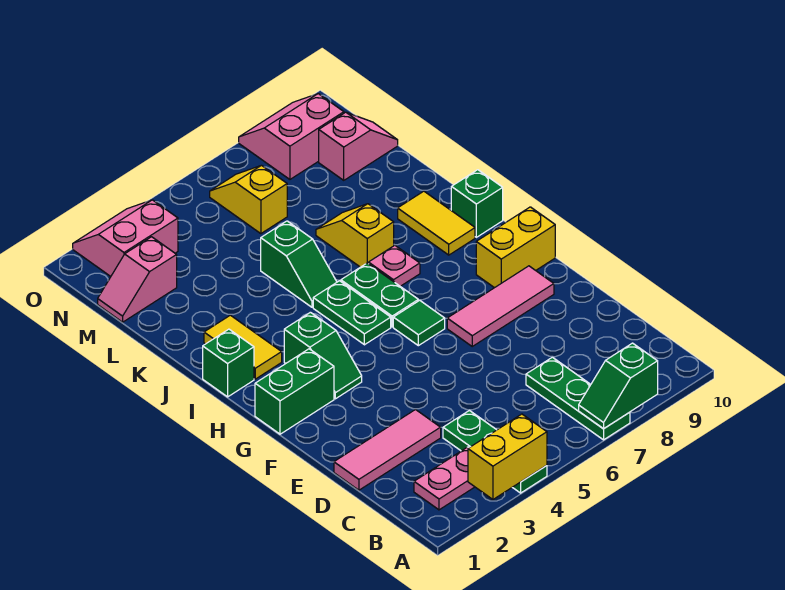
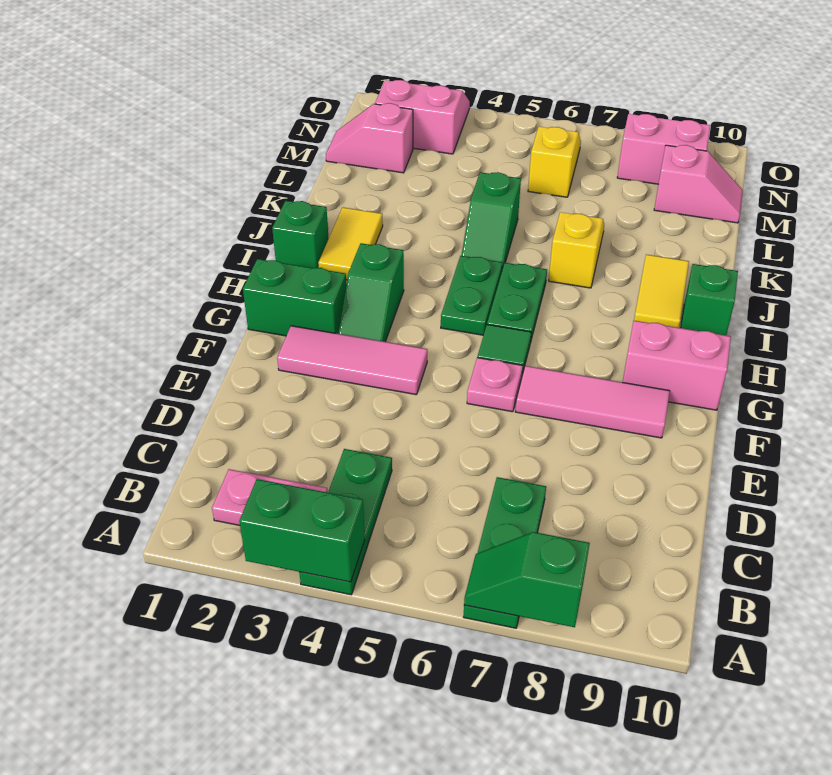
yellow 1x2 brick [468,414,547,499] -> green 1x2 brick [239,479,365,582]
pink 1x3 tile [334,410,441,490] -> pink 1x3 tile moved to [277,326,427,395]
yellow 1x2 brick [476,207,555,288] -> pink 1x2 brick [623,321,731,410]
pink 1x1 plate [369,245,420,286] -> pink 1x1 plate moved to [467,358,523,412]

